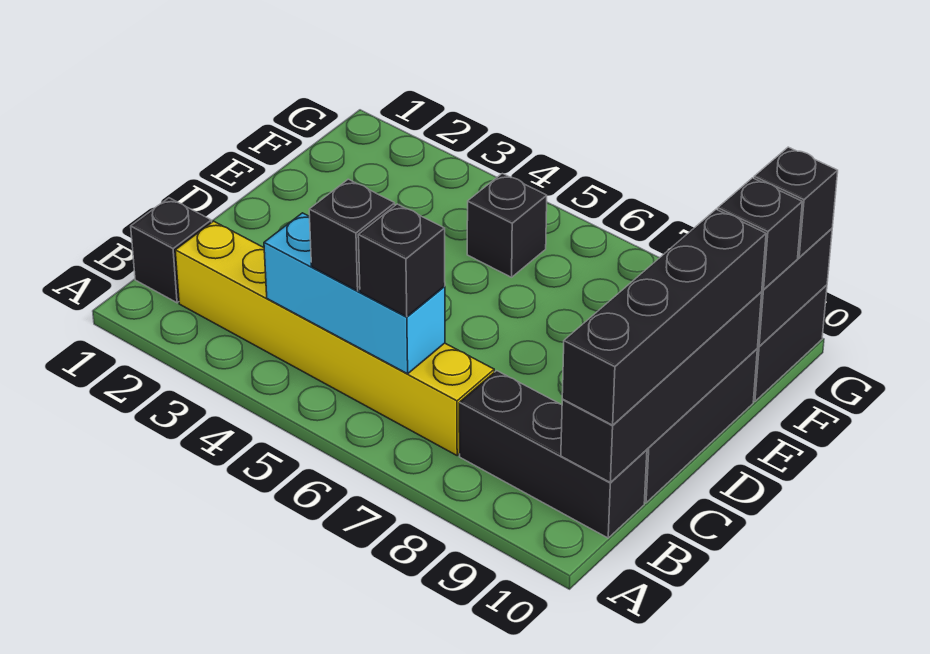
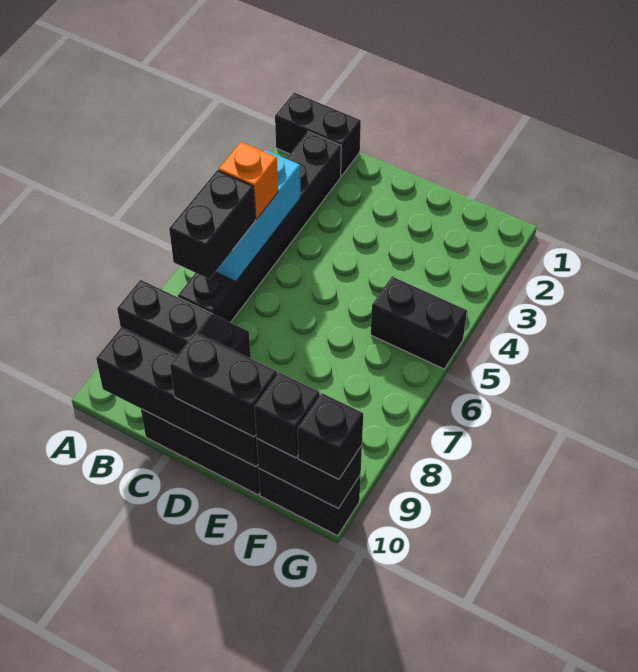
black 1x1 brick [131,198,212,303] -> black 1x2 brick [275,93,361,176]
yellow 1x6 brick [175,221,494,455] -> black 1x6 brick [178,132,341,322]
black 1x1 brick [309,179,395,291] -> orange 1x1 brick [219,142,278,219]
black 1x1 brick [358,204,445,317] -> black 1x2 brick [169,170,256,279]
black 1x3 brick [459,371,647,538] -> black 1x3 brick turned to [117,280,251,358]
black 1x4 brick [562,209,766,425] -> black 1x2 brick [170,332,277,437]
black 1x1 brick [467,173,547,277] -> black 1x2 brick [371,277,467,369]

